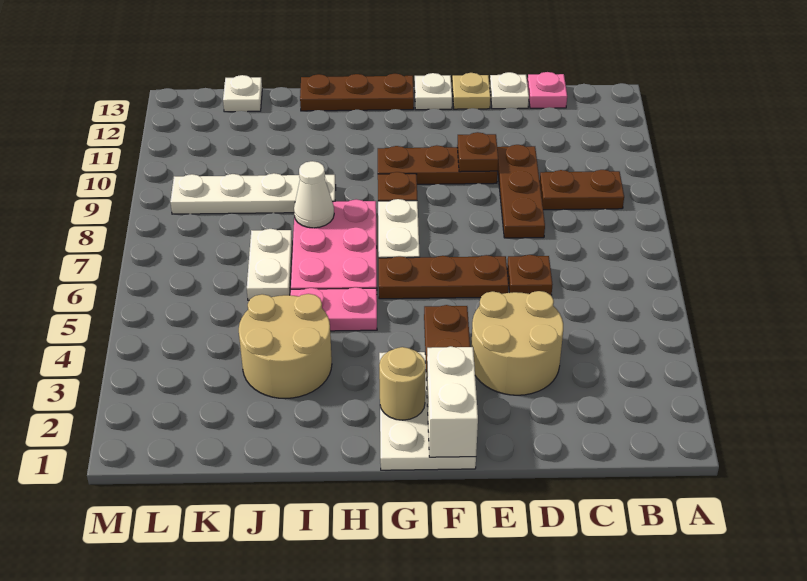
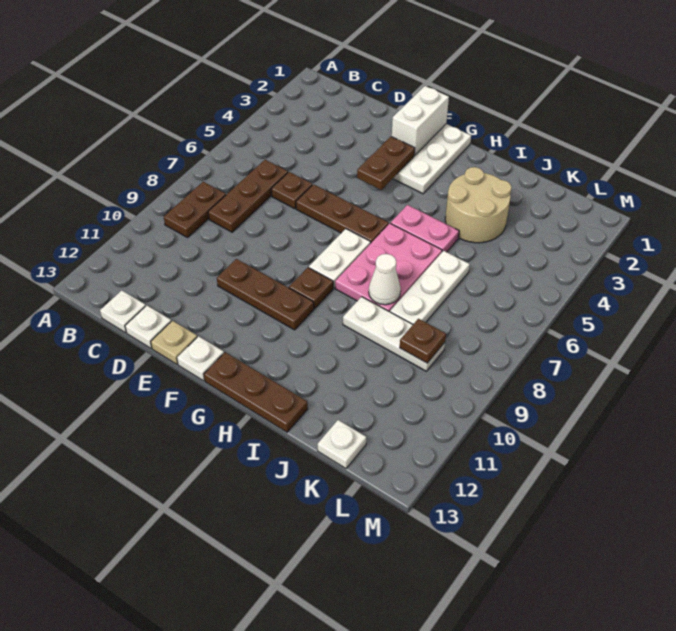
brown 1x2 plate [540,170,624,210] -> brown 1x2 plate turned to [164,182,226,238]
pink 1x1 plate [527,72,567,108] -> white 1x1 plate [100,290,146,333]
tan 2x2 round brick [471,291,563,395] -> none
brown 1x3 plate [497,145,545,238] -> brown 1x3 plate moved to [208,160,288,232]
brown 1x1 plate [457,132,498,172] -> brown 1x1 plate moved to [400,319,446,363]
tan 1x1 round brick [379,347,426,420] -> none
white 1x4 plate [170,173,336,214] -> white 1x3 plate [343,297,445,371]
white 1x2 plate [247,229,292,300] -> white 1x3 plate [390,251,470,324]

